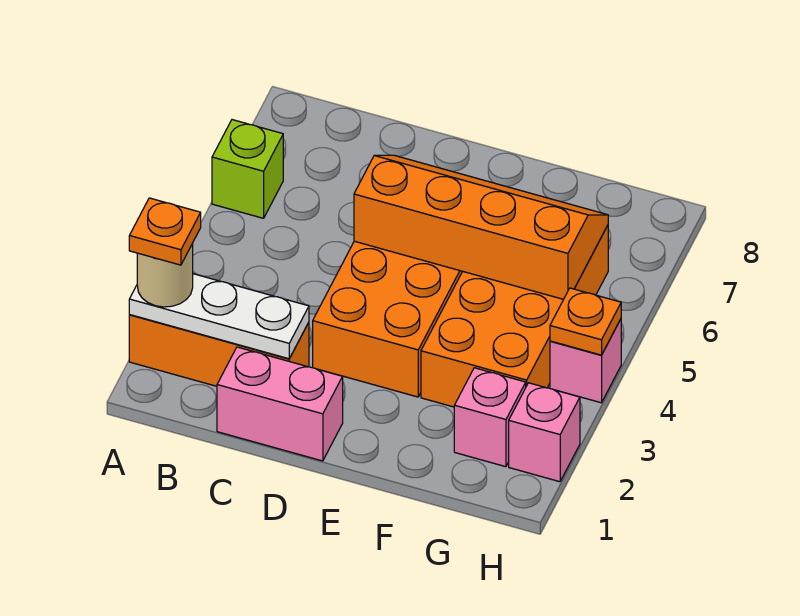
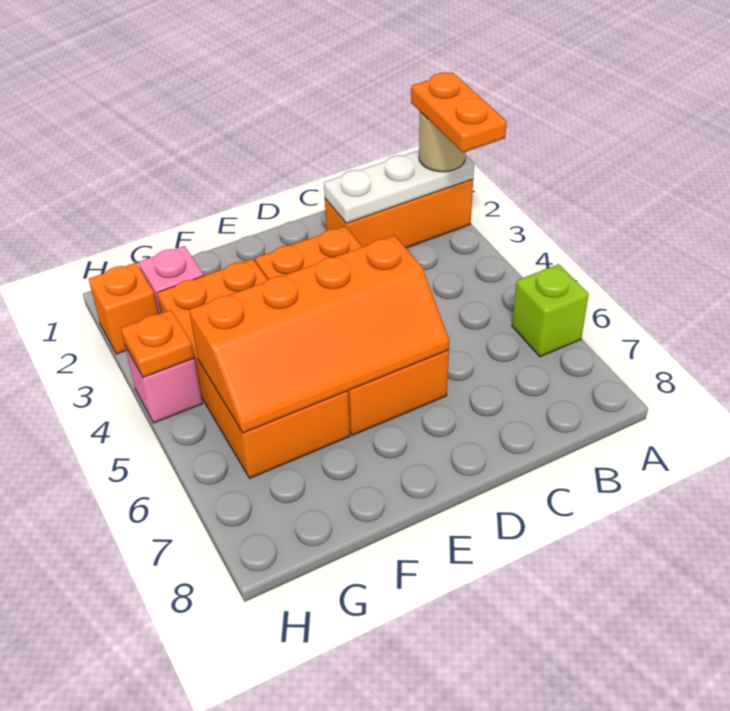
orange 1x1 plate [129,198,201,265] -> orange 1x2 plate [411,73,507,153]
pink 1x2 brick [217,347,343,461] -> none
pink 1x1 brick [509,383,580,482] -> orange 1x1 brick [89,263,158,354]

